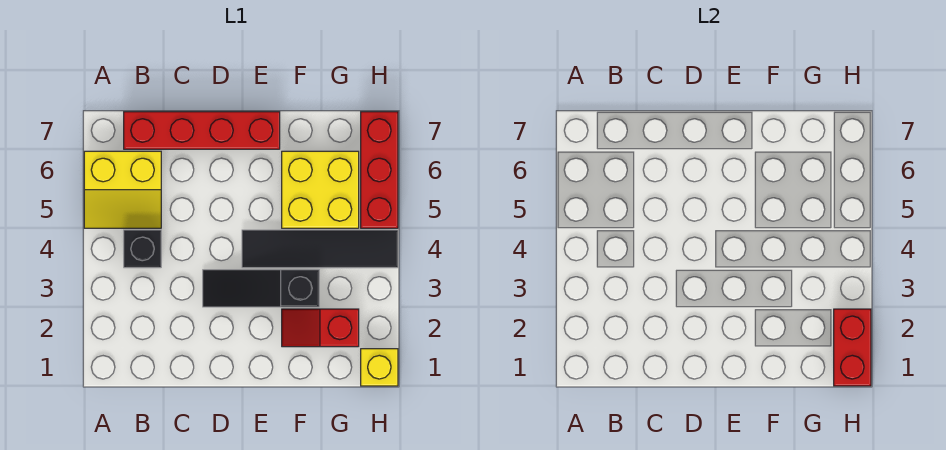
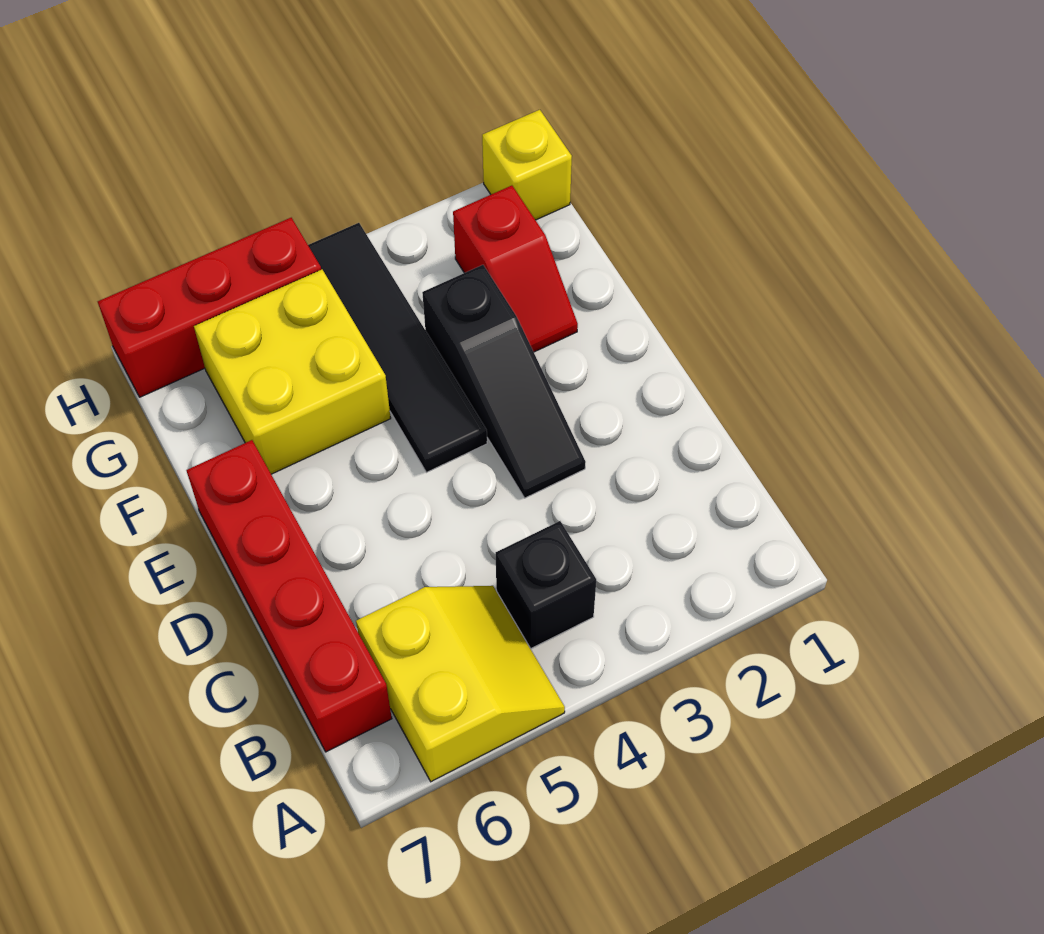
red 1x2 brick [834,309,871,386] -> none

